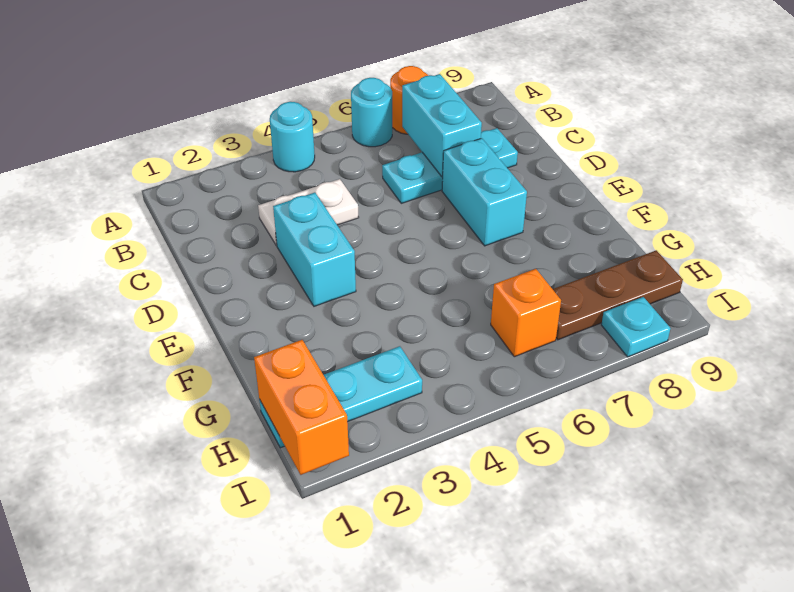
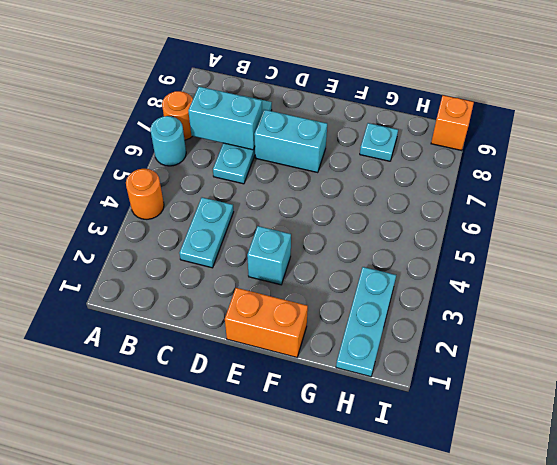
cyan 1x1 round brick [270,102,315,172] -> orange 1x1 round brick [126,169,164,219]
white 1x2 plate [258,179,359,245] -> cyan 1x2 plate [179,197,233,268]
cyan 1x2 brick [273,193,356,306] -> cyan 1x1 brick [247,226,291,285]
orange 1x2 brick [254,340,349,475] -> orange 1x2 brick moved to [225,288,308,357]
orange 1x1 brick [491,269,561,357] -> orange 1x1 brick moved to [431,95,474,151]
brown 1x3 plate [553,250,683,340] -> none
cyan 1x1 plate [601,297,671,357] -> cyan 1x1 plate moved to [360,123,398,161]

